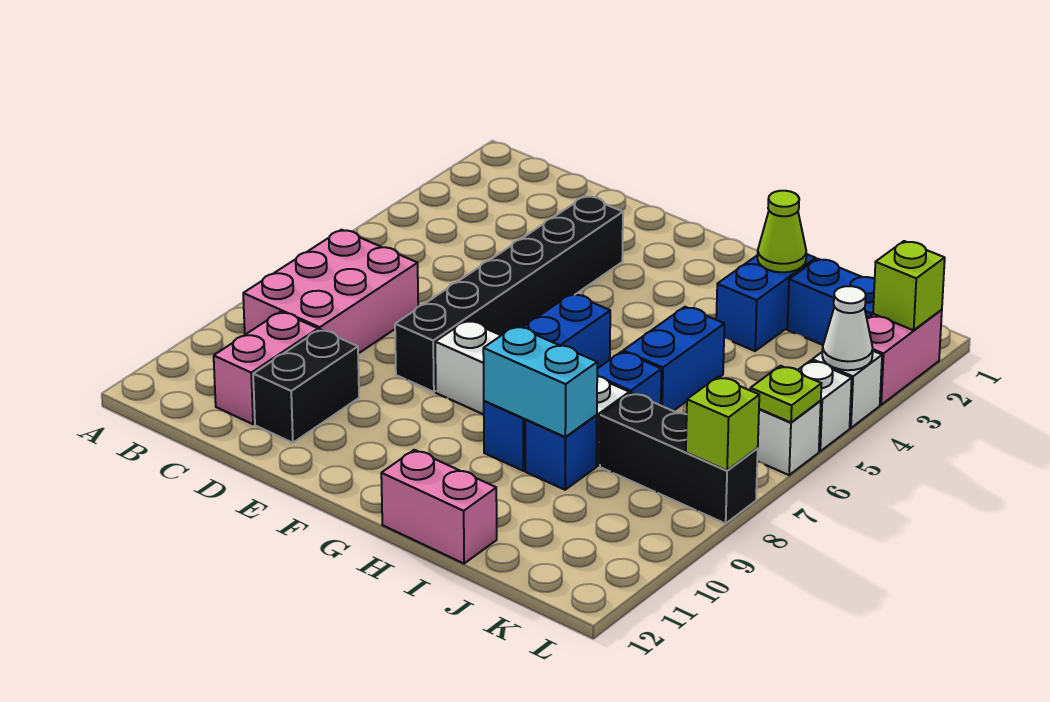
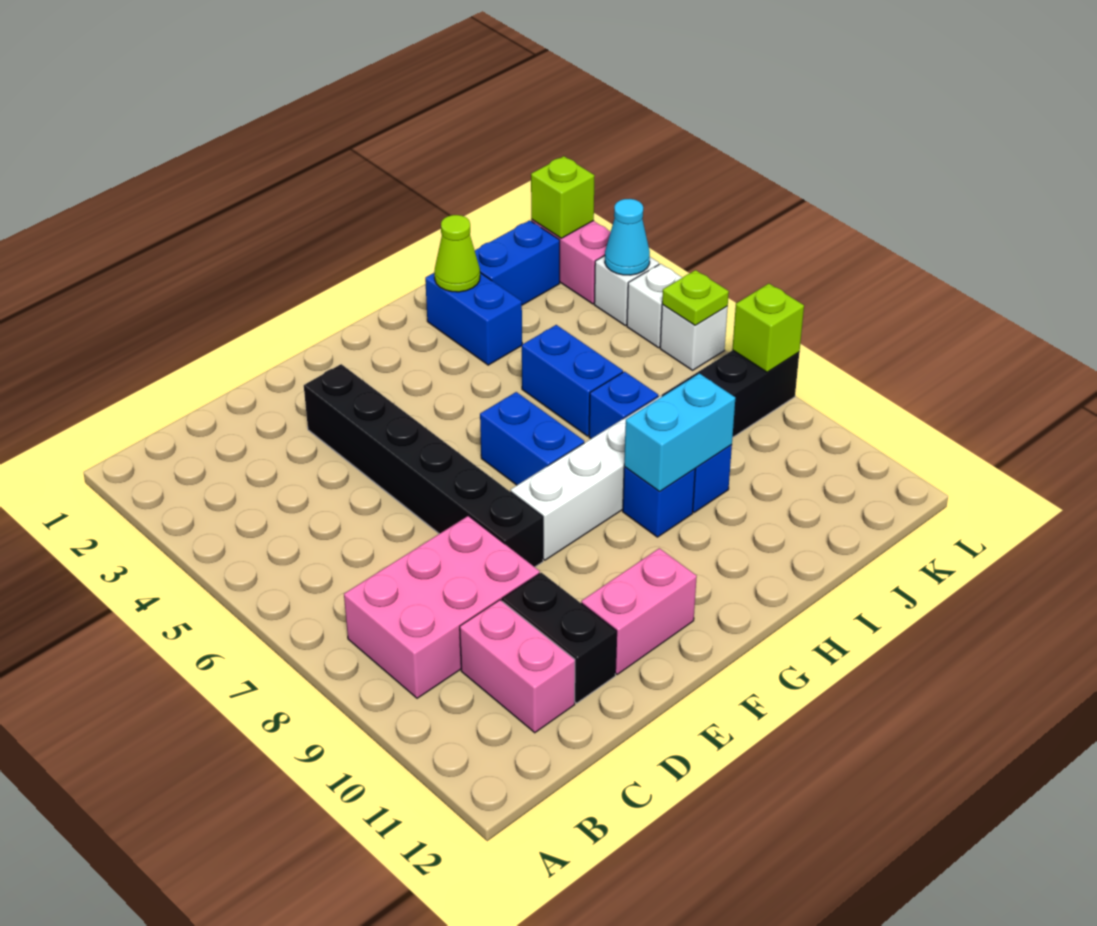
pink 2x3 brick [243,230,418,354] -> pink 2x3 brick turned to [344,516,540,698]
pink 1x2 brick [381,450,497,564] -> pink 1x2 brick moved to [581,548,697,674]
white 1x1 cone [822,286,873,370] -> cyan 1x1 cone [605,199,650,275]

